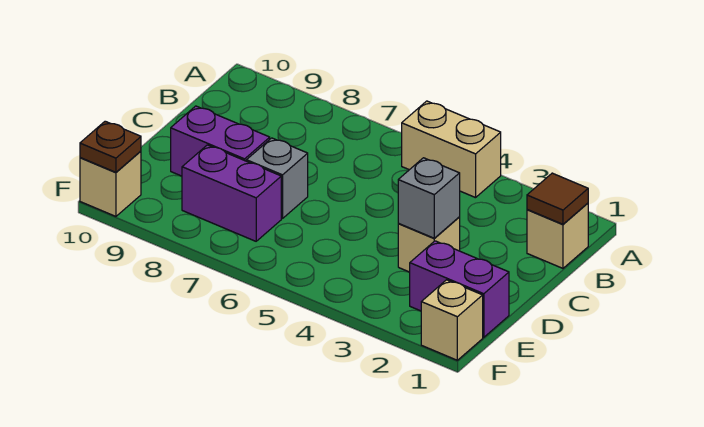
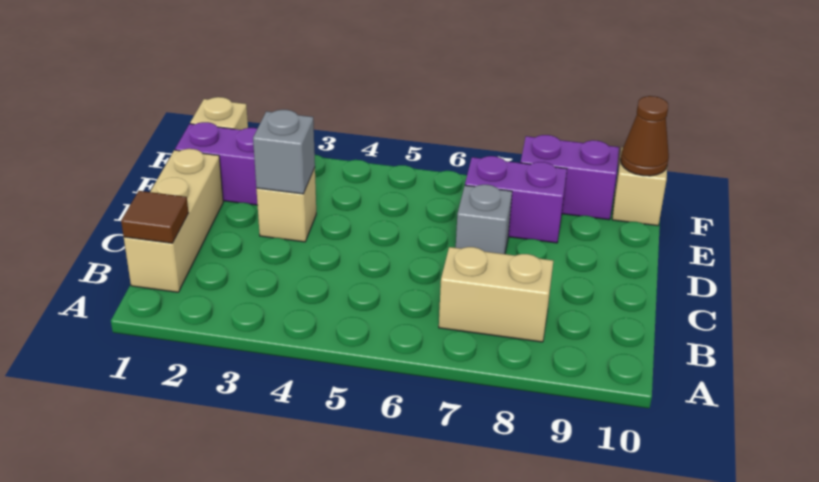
tan 1x2 brick [402,101,501,198] -> tan 1x2 brick moved to [439,247,553,342]
tan 1x1 brick [527,203,588,268] -> tan 1x3 brick [124,149,223,292]
purple 1x2 brick [171,106,270,176] -> purple 1x2 brick moved to [520,135,619,220]
brown 1x1 plate [80,121,141,172] -> brown 1x1 cone [620,96,669,176]

